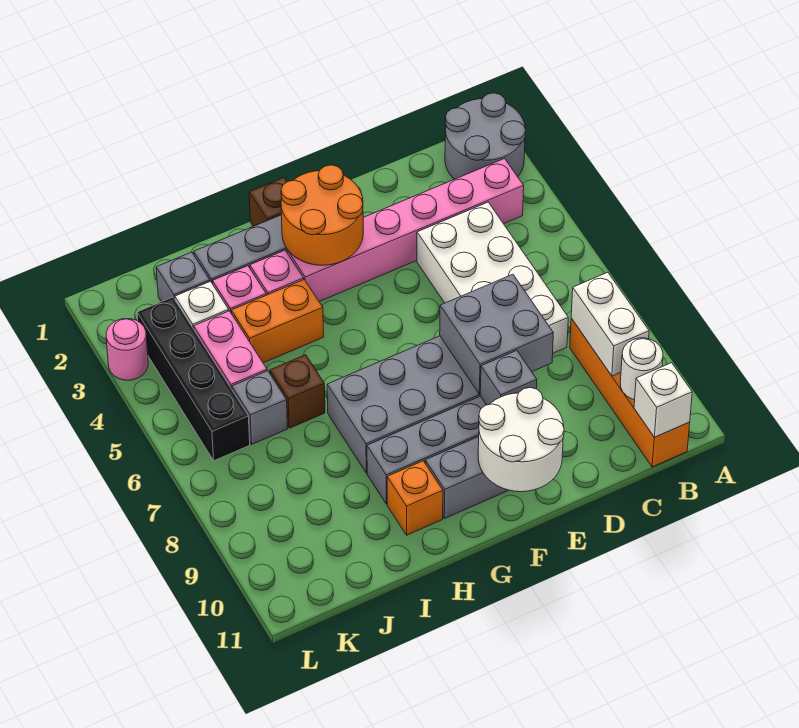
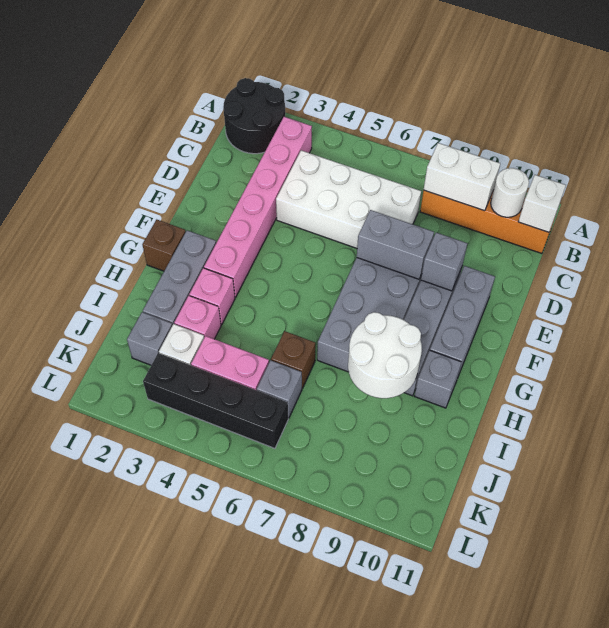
grey 2x2 round brick [445,93,526,179] -> black 2x2 round brick [223,78,285,154]
grey 2x2 brick [440,274,553,394] -> grey 1x2 brick [357,210,434,279]
white 2x2 round brick [478,388,564,492] -> white 2x2 round brick moved to [348,312,422,398]
orange 2x2 round brick [281,165,363,265] -> none
orange 1x2 brick [231,280,324,363] -> none
orange 1x1 brick [387,461,443,535] -> grey 1x1 brick [415,350,462,408]
pink 1x1 round brick [106,319,148,380] -> none

